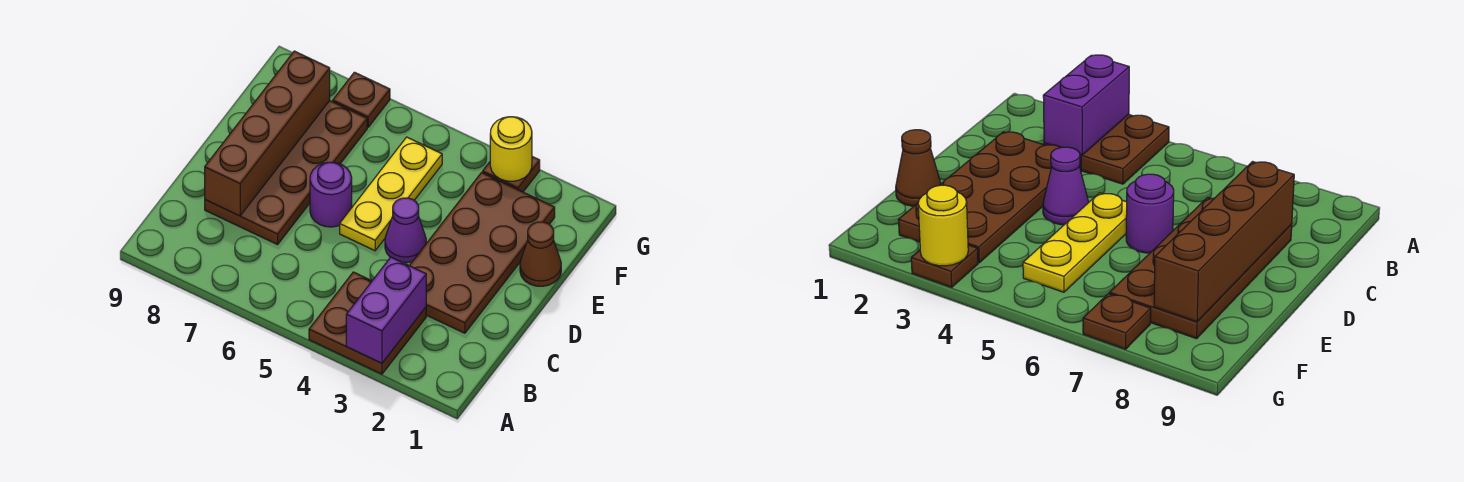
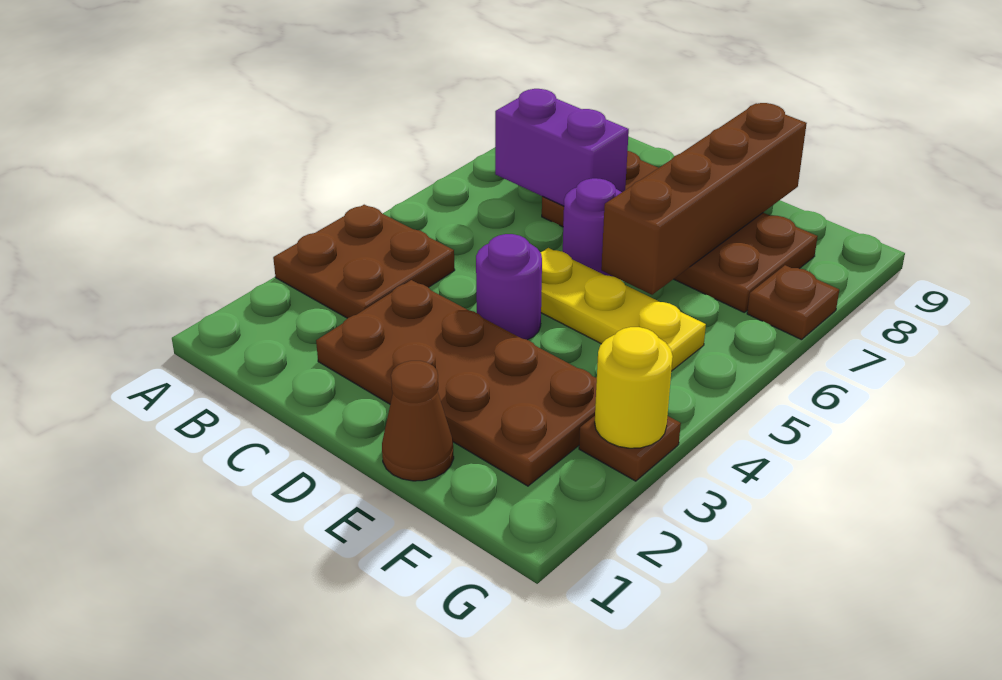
purple 1x2 brick [346,257,426,363] -> purple 1x2 brick moved to [495,89,629,206]
brown 1x4 brick [205,51,330,216] -> brown 1x4 brick turned to [601,103,807,295]
purple 1x1 cone [385,198,426,263] -> purple 1x1 round brick [476,234,542,340]

